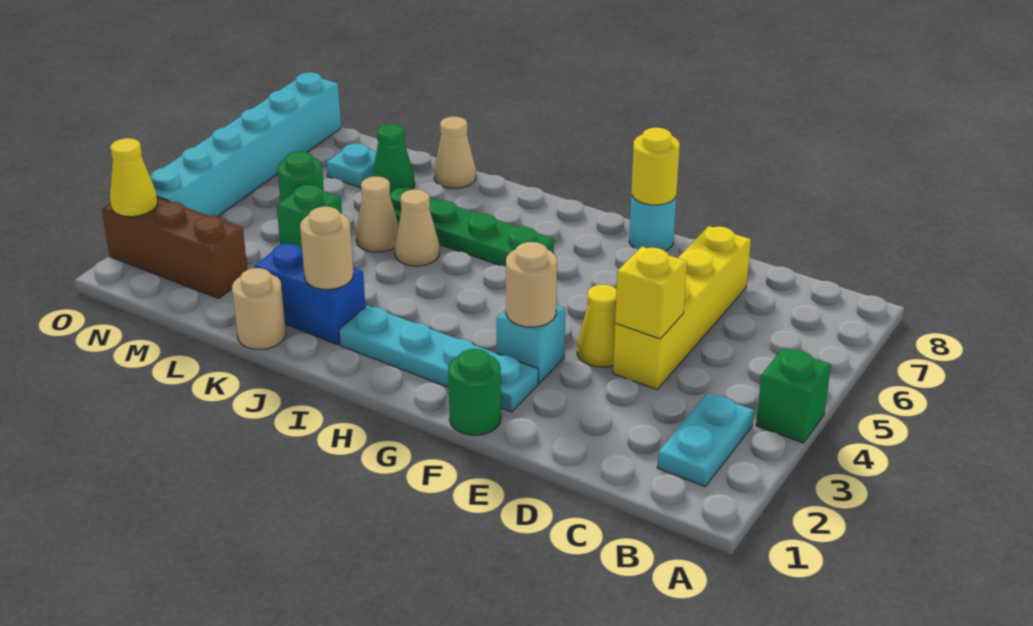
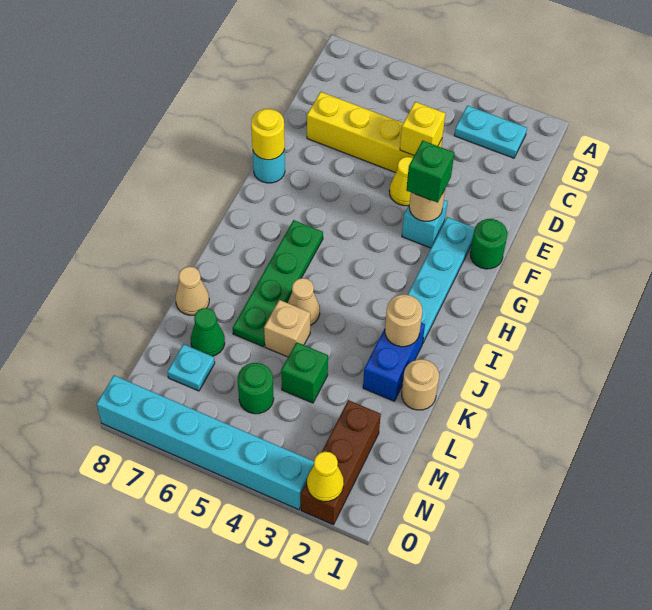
green 1x1 brick [756,348,831,443] -> green 1x1 brick moved to [406,141,454,203]
tan 1x1 cone [356,176,399,252] -> tan 1x1 brick [264,300,310,357]

